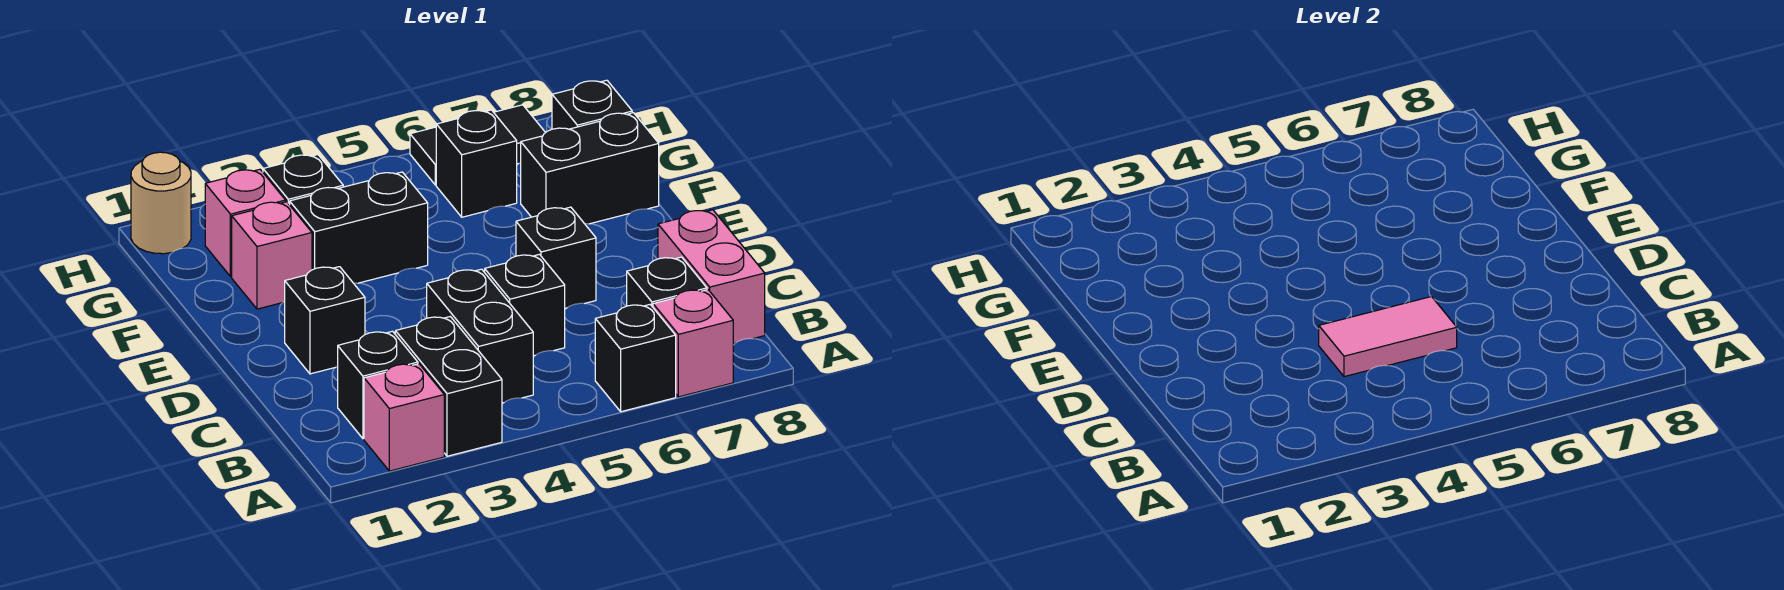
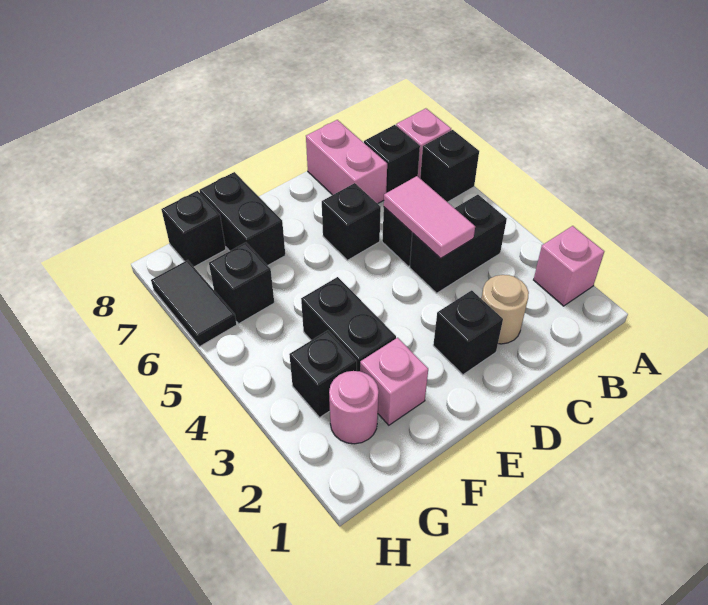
black 1x2 brick [395,317,502,456] -> none
black 1x1 brick [338,331,418,439] -> none
pink 1x2 brick [658,210,765,344] -> pink 1x2 brick turned to [306,120,387,204]
pink 1x1 brick [205,169,286,277] -> pink 1x1 round brick [329,371,379,444]
tan 1x1 round brick [131,152,191,254] -> tan 1x1 round brick moved to [481,275,529,344]

